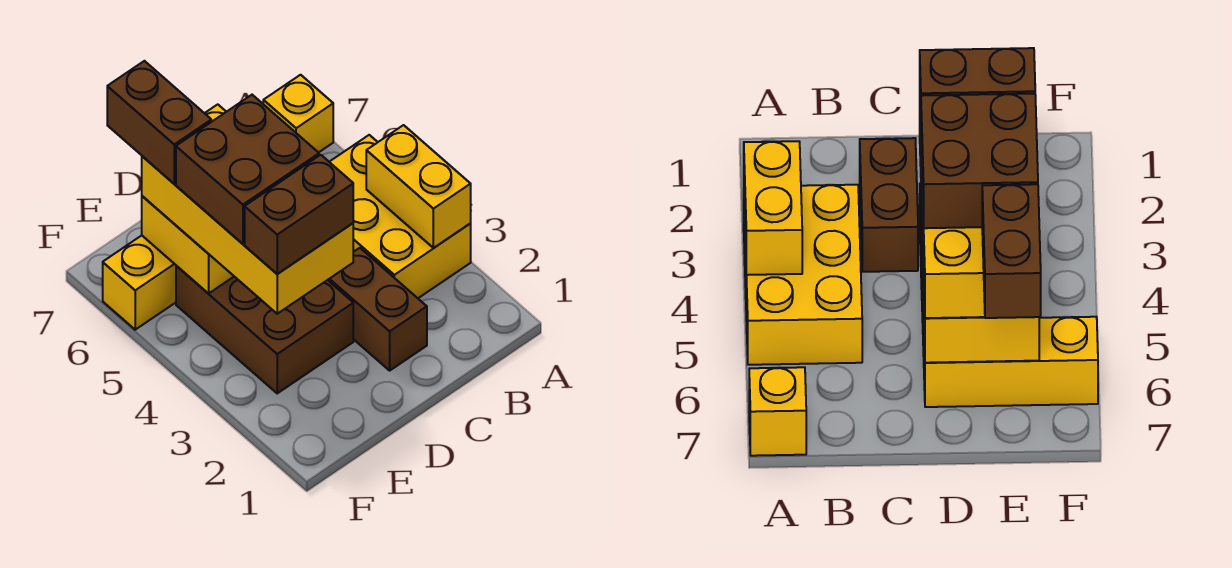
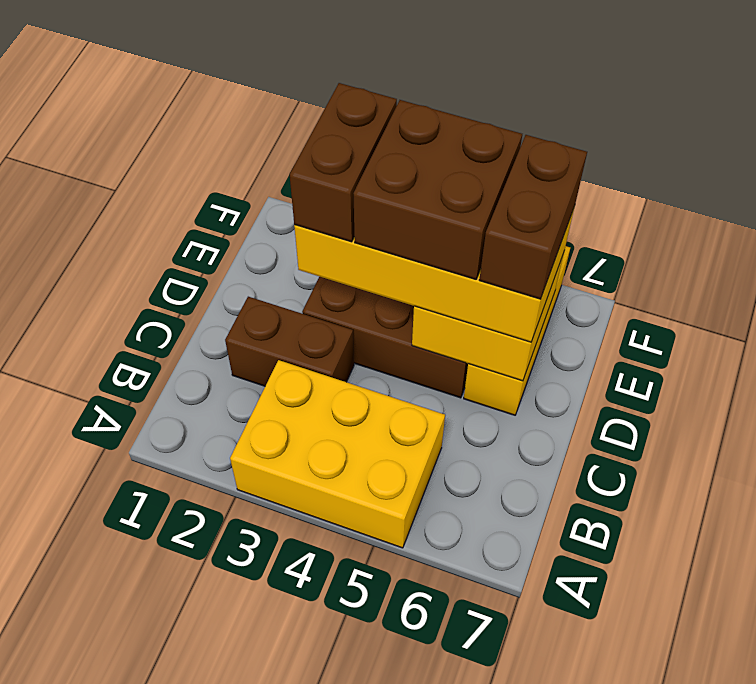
yellow 1x2 brick [366,125,471,248] -> none
yellow 1x1 brick [263,75,333,153] -> none
brown 1x2 brick [107,61,211,184] -> brown 1x2 brick turned to [479,135,587,299]

